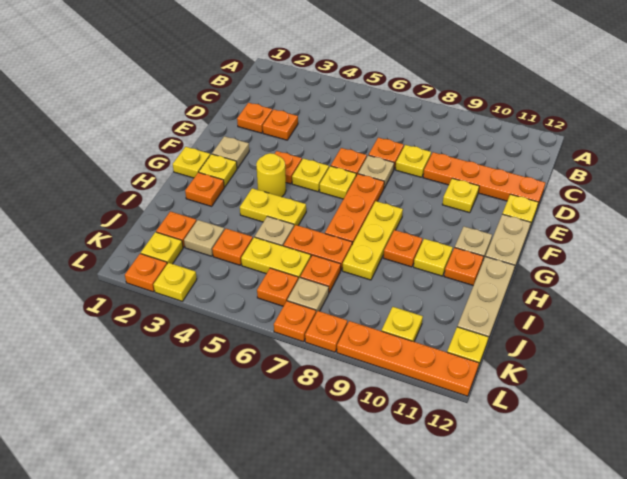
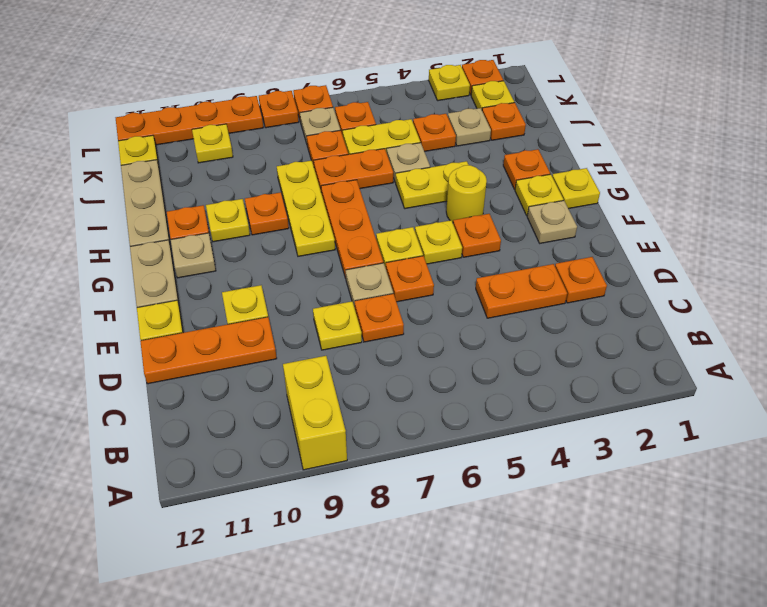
none -> yellow 1x2 brick [283,356,347,470]
orange 1x1 plate [263,110,298,140] -> orange 1x2 plate [476,264,567,318]
orange 1x4 plate [423,152,545,207] -> orange 1x3 plate [140,317,277,384]

